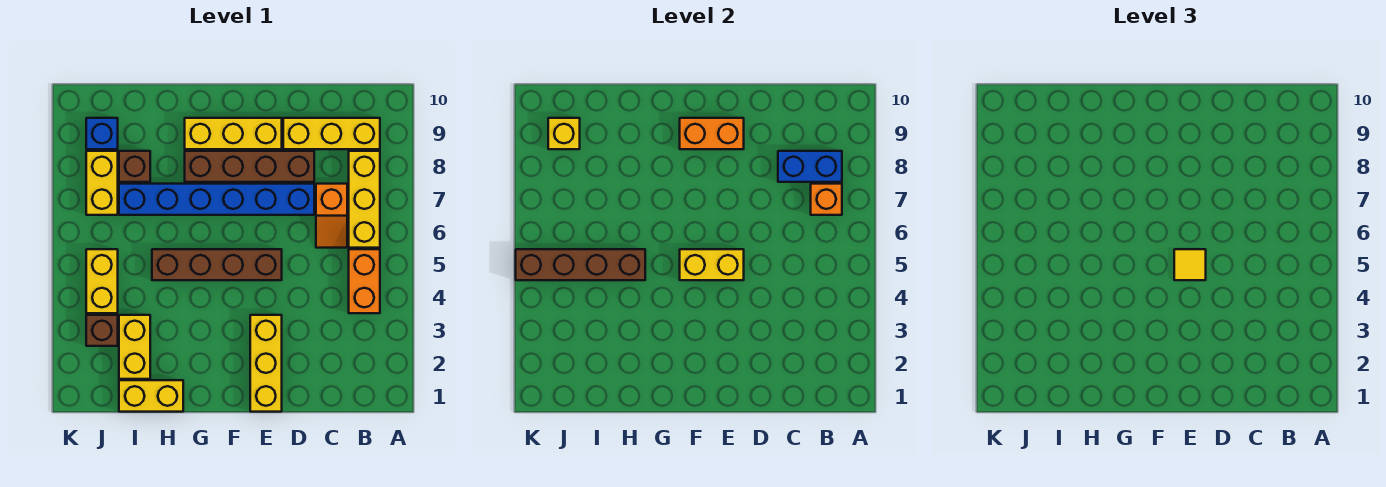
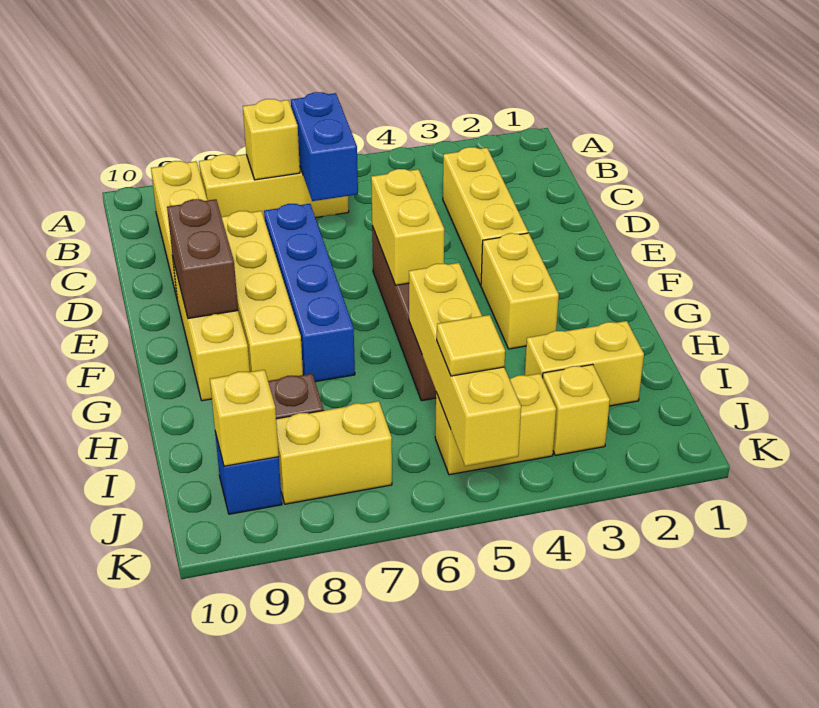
orange 1x2 brick [349,249,380,313] -> none
orange 1x1 brick [811,184,842,215] -> yellow 1x1 brick [243,99,300,180]
blue 1x2 brick [778,151,842,182] -> blue 1x2 brick moved to [291,92,358,201]
orange 1x2 slope [316,184,347,248] -> none
blue 1x6 brick [119,184,314,215] -> blue 1x4 brick [264,204,355,382]
brown 1x4 brick [185,151,314,182] -> yellow 1x4 brick [222,211,303,381]
yellow 1x3 brick [250,315,282,412] -> yellow 1x3 brick turned to [443,147,528,285]
yellow 1x1 tile [1174,249,1206,280] -> yellow 1x1 tile moved to [437,315,505,376]
orange 1x2 brick [680,118,744,149] -> brown 1x2 brick [167,199,238,318]
yellow 1x2 brick [119,380,183,412] -> yellow 1x2 brick moved to [481,233,559,349]
brown 1x4 brick [516,249,645,280] -> yellow 1x4 brick [409,263,521,466]
brown 1x1 brick [86,315,118,346] -> yellow 1x1 brick [543,364,610,455]

